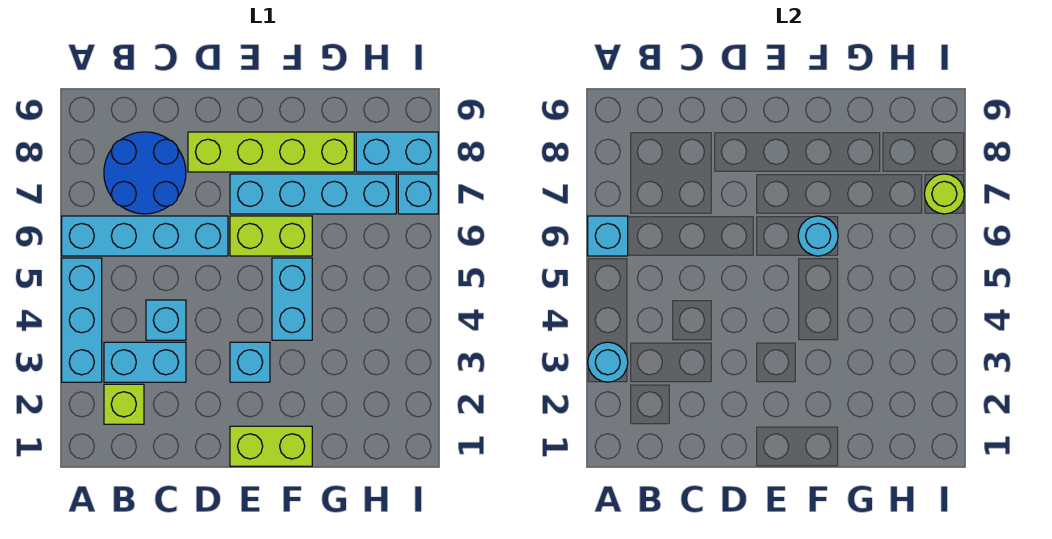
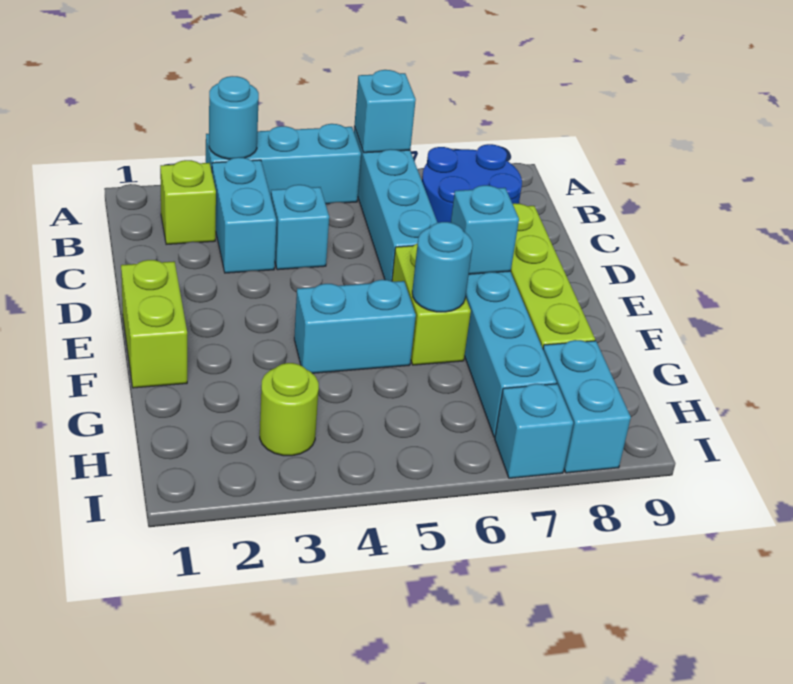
cyan 1x1 brick [230,342,270,382] -> cyan 1x1 brick moved to [451,185,519,274]
lime 1x1 round brick [924,174,964,214] -> lime 1x1 round brick moved to [260,363,319,456]

